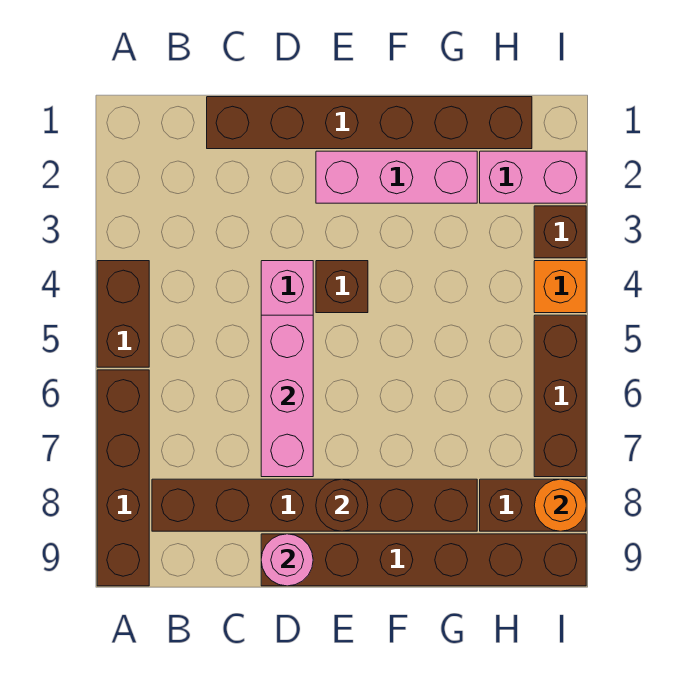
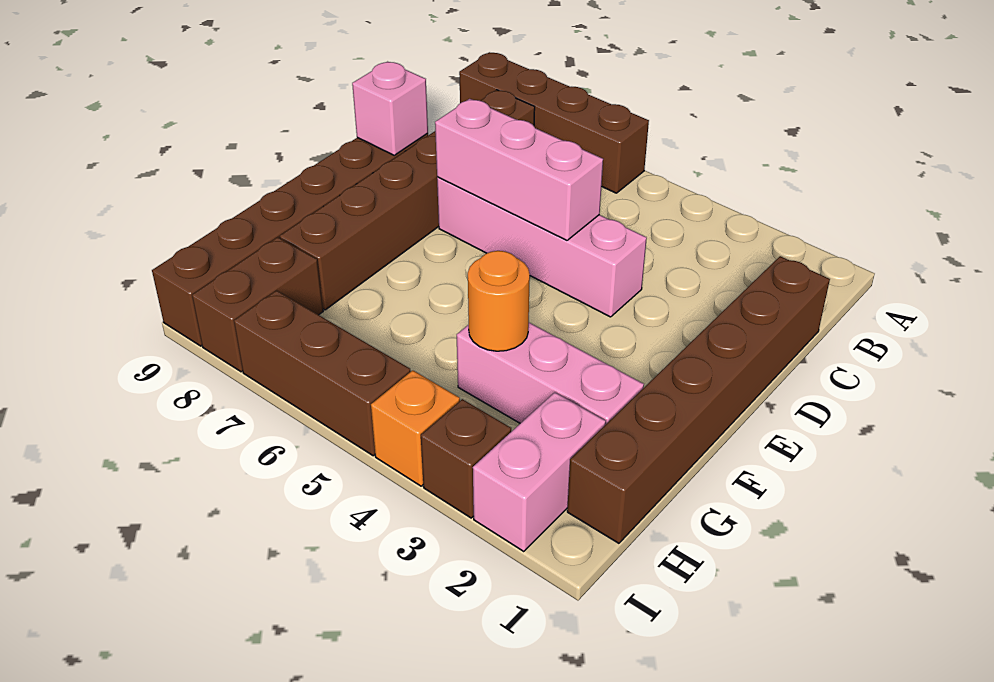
brown 1x2 brick [97,261,149,367] -> none
pink 1x1 round brick [261,534,313,586] -> pink 1x1 brick [352,62,428,155]
pink 1x3 brick [316,151,477,203] -> pink 1x3 brick turned to [457,323,644,424]
brown 1x1 brick [316,261,368,313] -> none
brown 1x1 round brick [316,479,368,531] -> none
orange 1x1 round brick [534,479,586,531] -> orange 1x1 round brick moved to [468,251,530,351]

